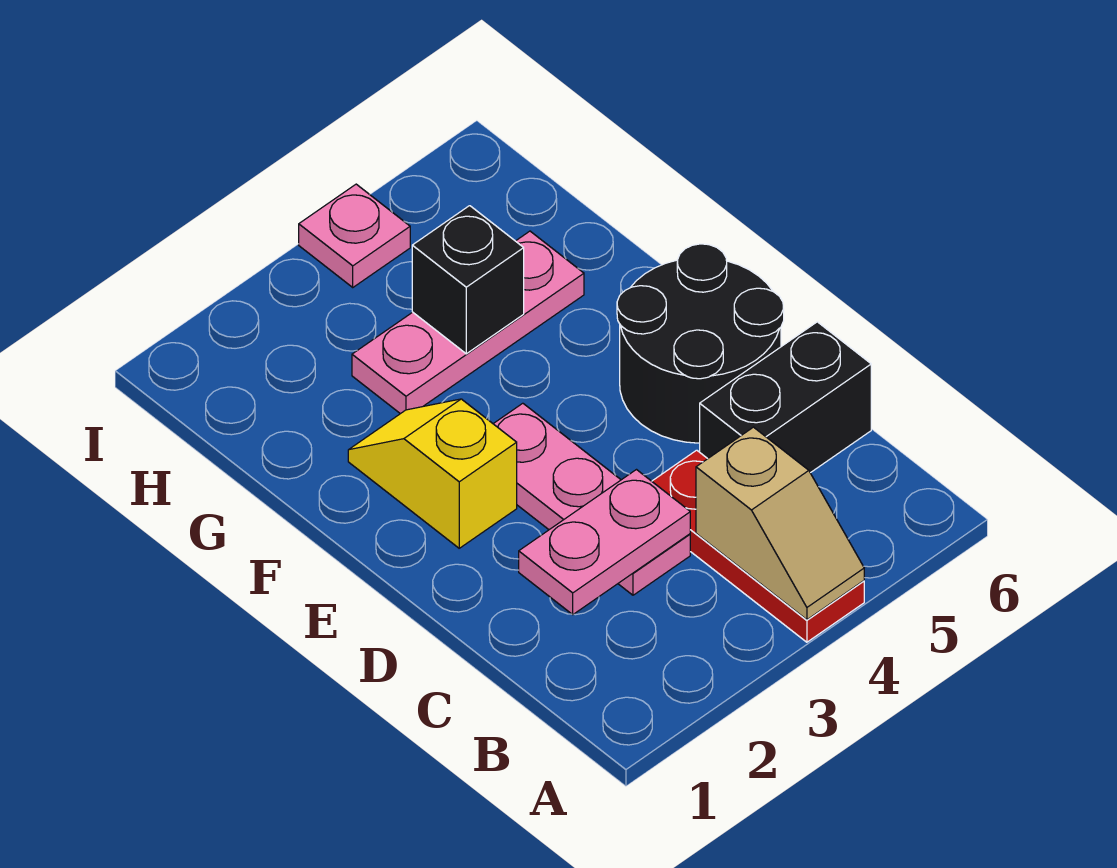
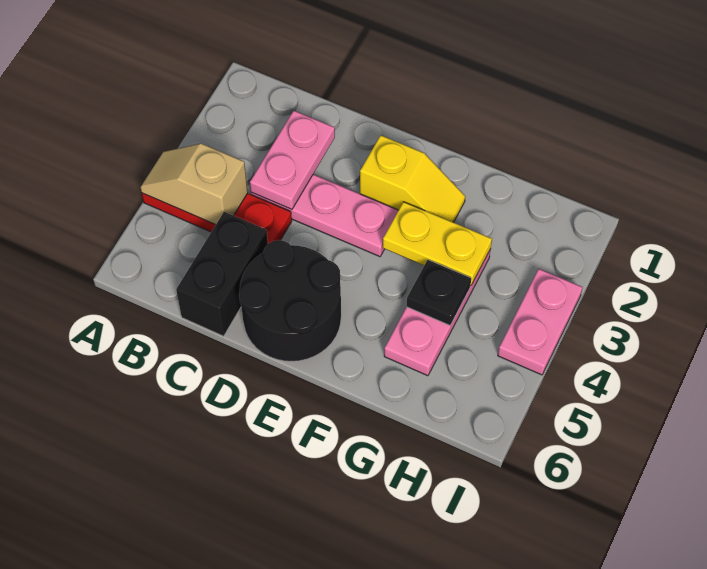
none -> yellow 1x2 plate [383,202,492,285]
black 1x1 brick [412,206,524,354] -> black 1x1 plate [406,260,471,325]
pink 1x1 plate [299,184,410,287] -> pink 1x2 plate [498,269,583,375]

